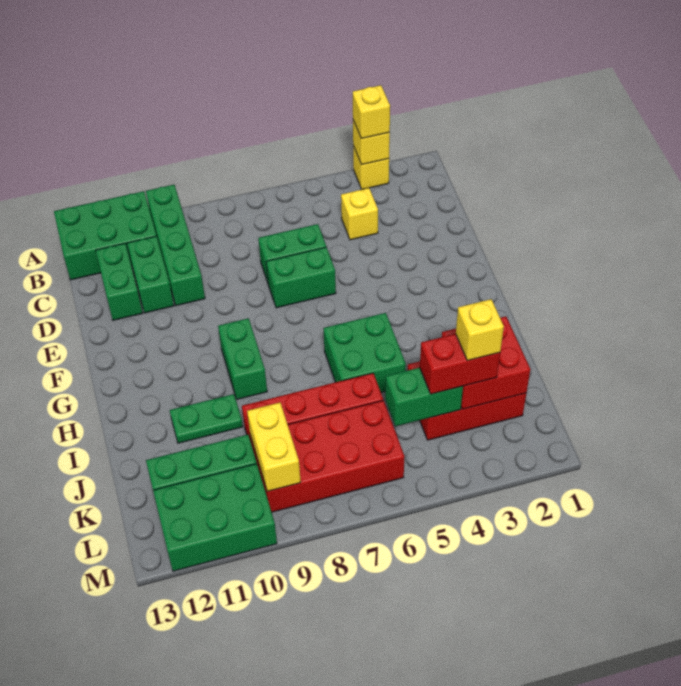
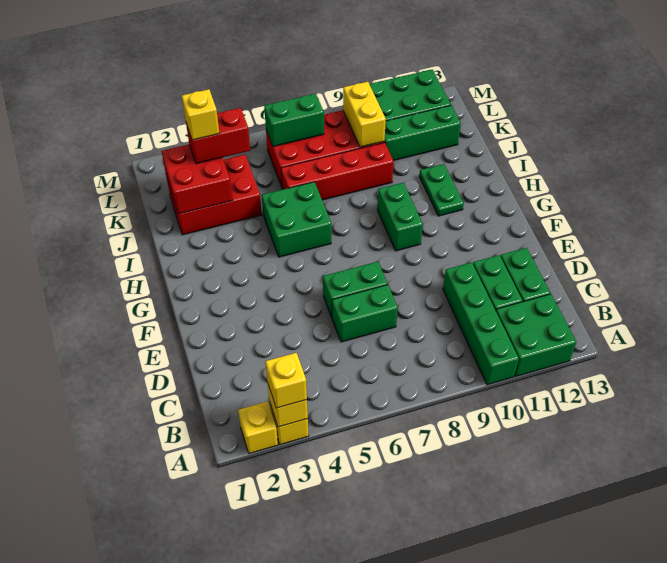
green 2x3 brick [54,191,157,280] -> green 2x2 brick [496,294,576,377]
yellow 1x1 brick [341,188,378,240] -> yellow 1x1 brick moved to [238,401,278,453]
green 1x2 plate [170,394,243,443] -> green 1x2 plate turned to [419,164,464,216]
green 1x2 brick [385,368,463,426] -> green 1x2 brick moved to [264,94,324,146]

